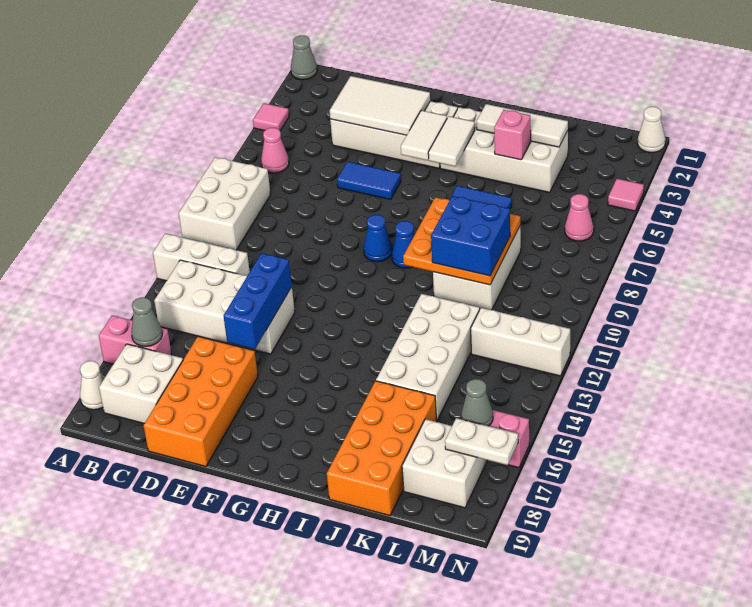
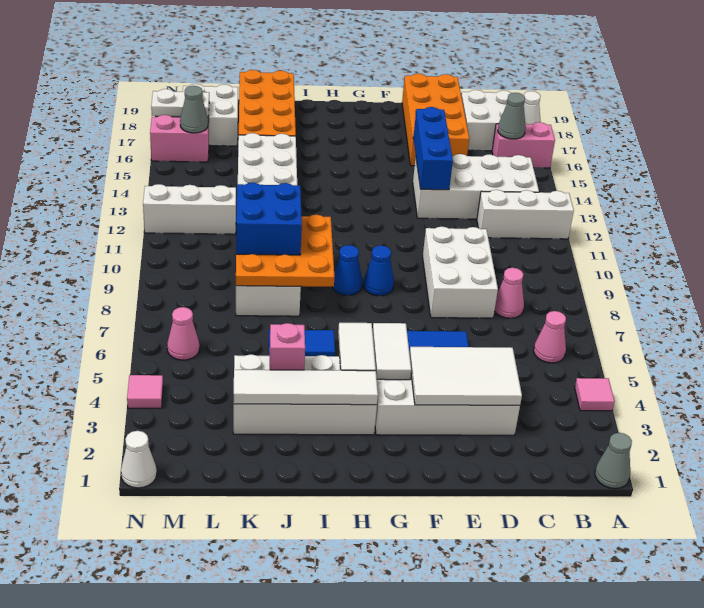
white 2x3 brick [179,157,271,250] -> white 2x3 brick moved to [423,226,498,318]
none -> pink 1x1 cone [495,268,524,318]
white 1x3 tile [476,104,568,147] -> white 1x4 tile [233,370,378,405]

